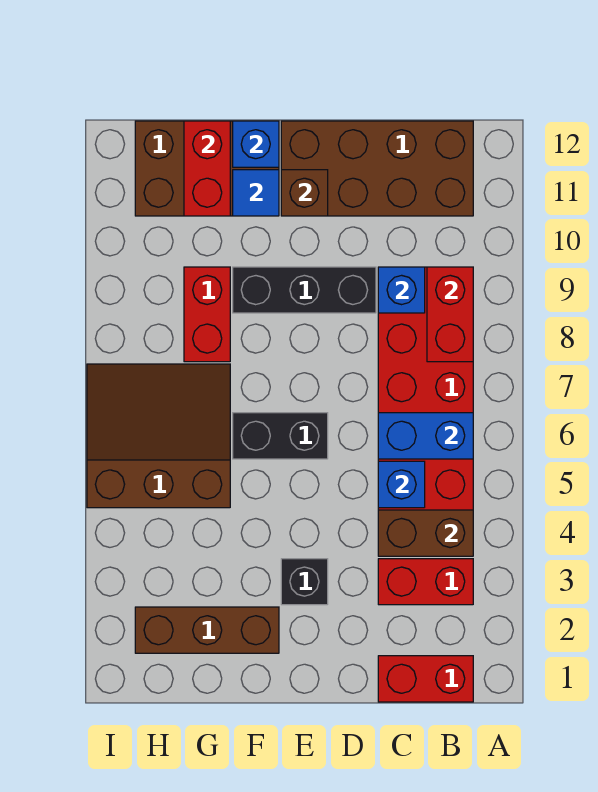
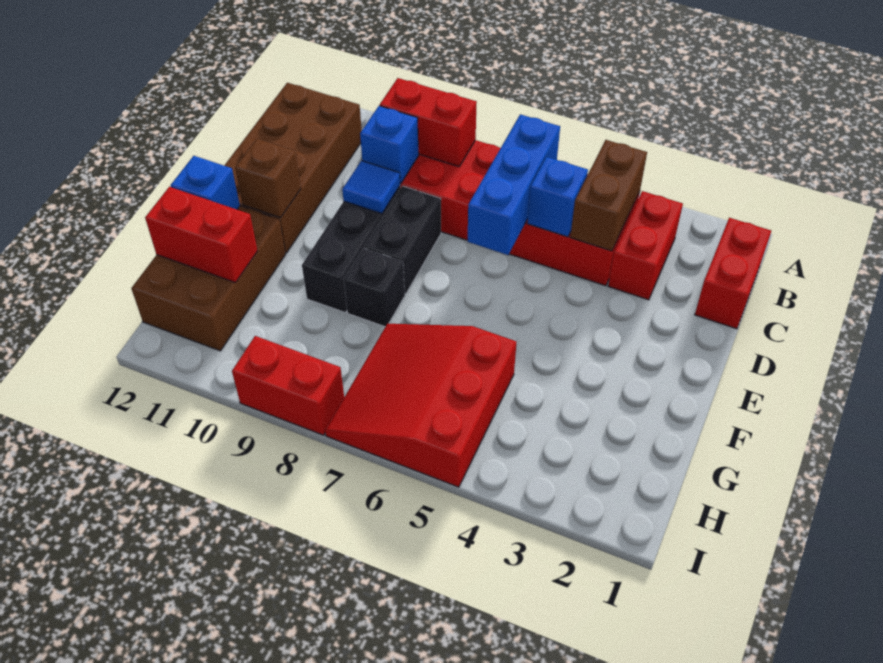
blue 1x2 brick [378,413,473,459] -> blue 1x3 brick [468,114,560,255]
black 1x1 brick [281,559,328,605] -> black 1x1 brick moved to [344,248,405,327]
black 1x2 brick [233,413,328,459] -> black 1x2 brick moved to [364,186,441,294]
brown 1x3 brick [135,607,279,653] -> none
blue 1x1 tile [233,170,279,216] -> blue 1x1 tile moved to [342,161,401,214]
brown 3x3 slope [87,364,230,508] -> red 3x3 slope [325,324,516,487]
red 1x2 brick [184,267,230,362] -> red 1x2 brick moved to [232,336,344,435]

